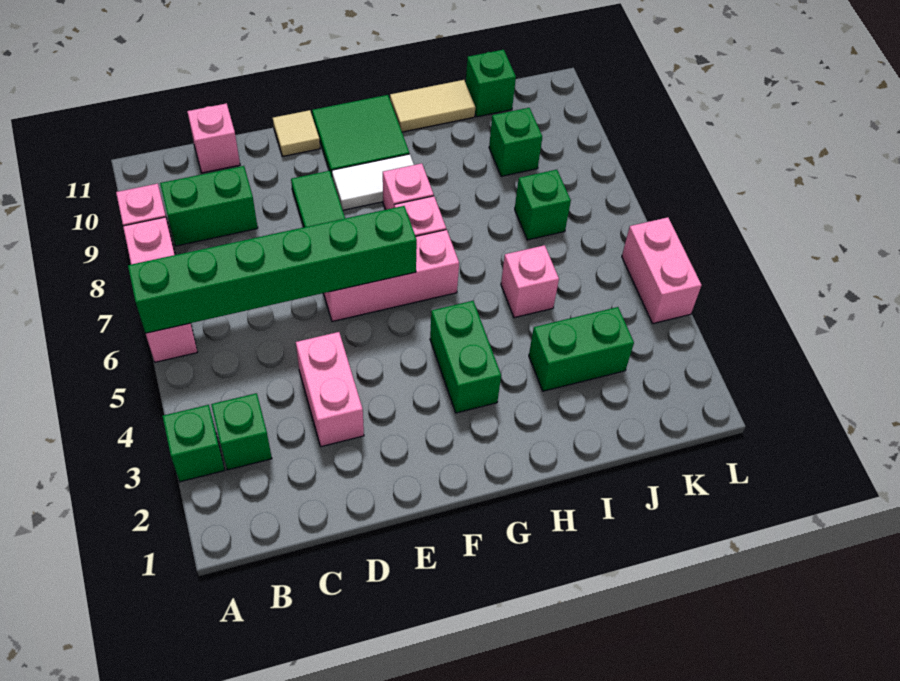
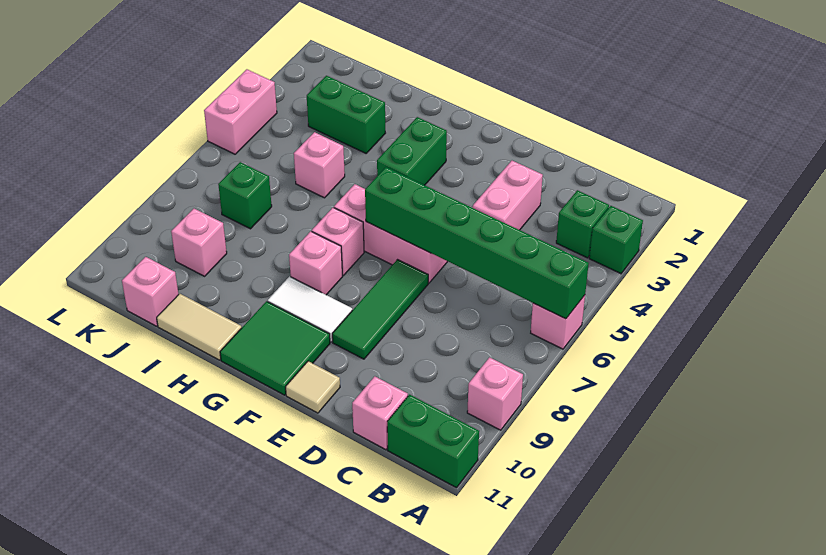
pink 1x3 brick [123,217,197,362] -> pink 1x1 brick [531,295,585,349]
green 1x2 brick [160,166,258,246] -> green 1x2 brick moved to [387,395,479,488]
green 1x1 brick [489,108,542,176] -> pink 1x1 brick [171,209,227,276]
green 1x1 brick [466,50,516,117] -> pink 1x1 brick [122,257,179,326]

